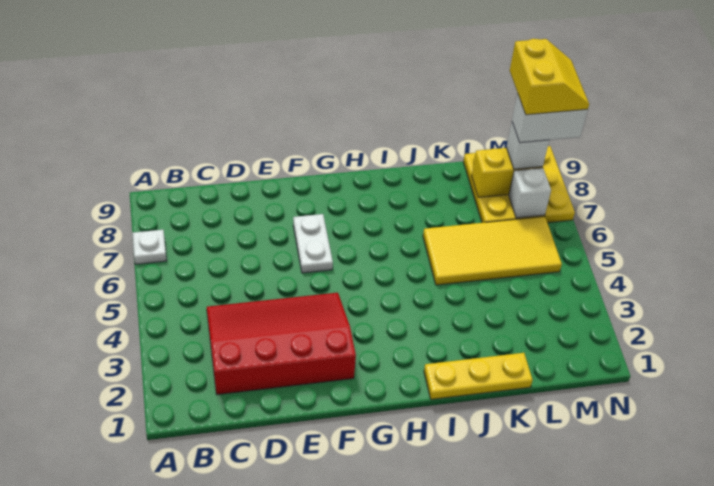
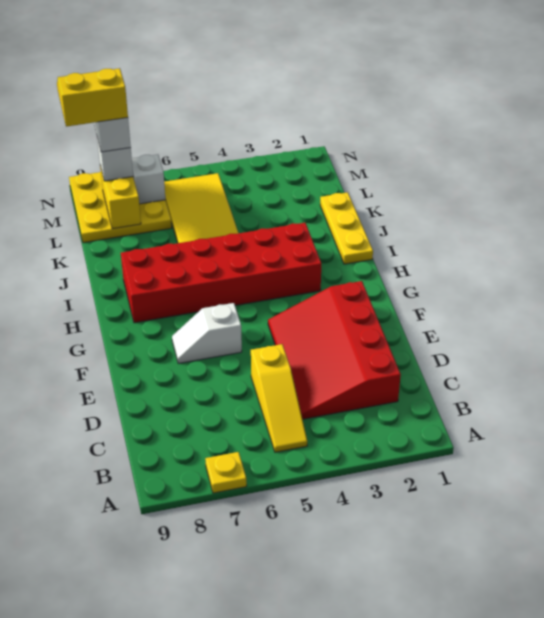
white 1x1 plate [132,230,167,264] -> yellow 1x1 plate [205,452,247,493]
none -> yellow 1x3 slope [251,344,307,452]
white 1x2 plate [293,214,333,273] -> white 1x2 slope [172,303,242,363]
none -> red 2x6 brick [121,223,321,323]

